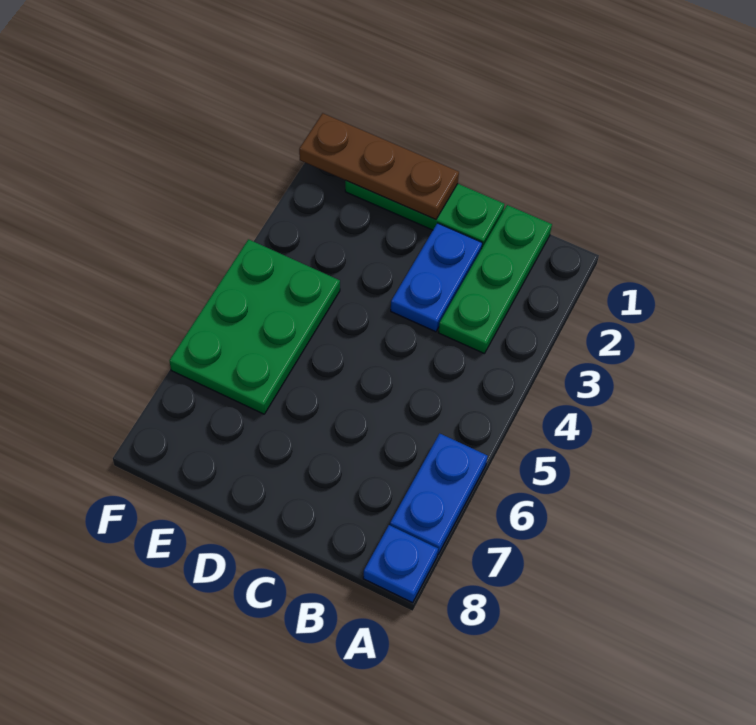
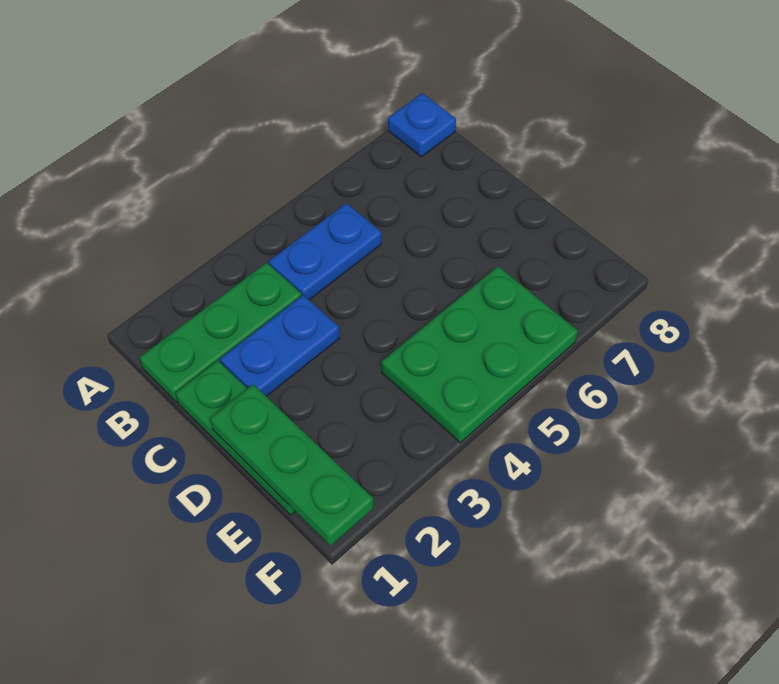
blue 1x2 plate [390,434,488,554] -> blue 1x2 plate moved to [269,203,381,300]
brown 1x3 plate [299,113,459,220] -> green 1x3 plate [210,384,373,546]

